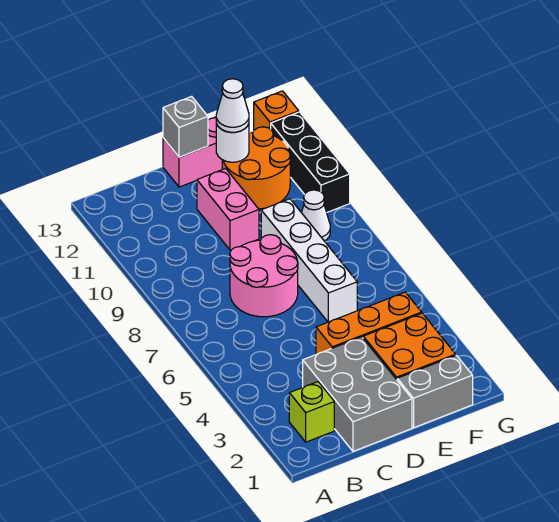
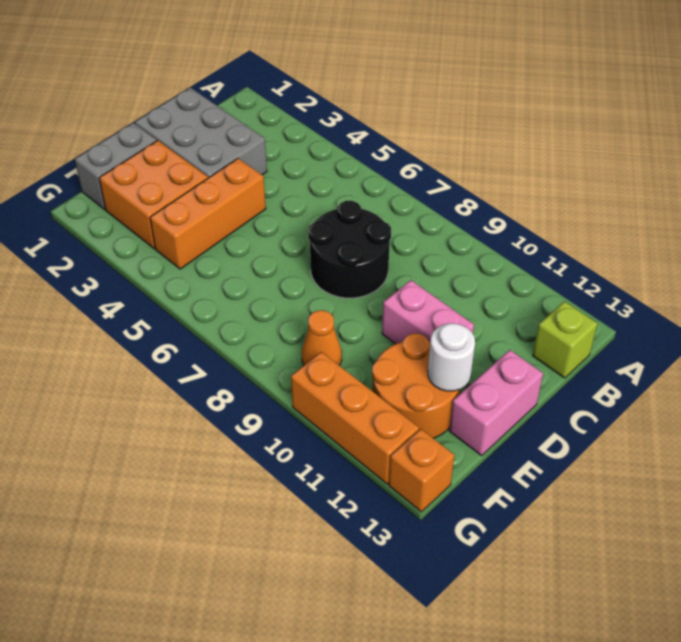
lime 1x1 brick [289,382,334,442] -> lime 1x1 brick moved to [533,301,597,378]
pink 2x2 round brick [230,235,298,317] -> black 2x2 round brick [309,201,391,298]
grey 1x1 brick [163,96,208,157] -> none
white 1x4 brick [261,199,357,322] -> none
white 1x1 cone [216,79,249,132] -> none
white 1x1 cone [302,190,330,241] -> orange 1x1 cone [302,310,342,366]
black 1x3 brick [271,112,350,212] -> orange 1x3 brick [291,352,419,484]

